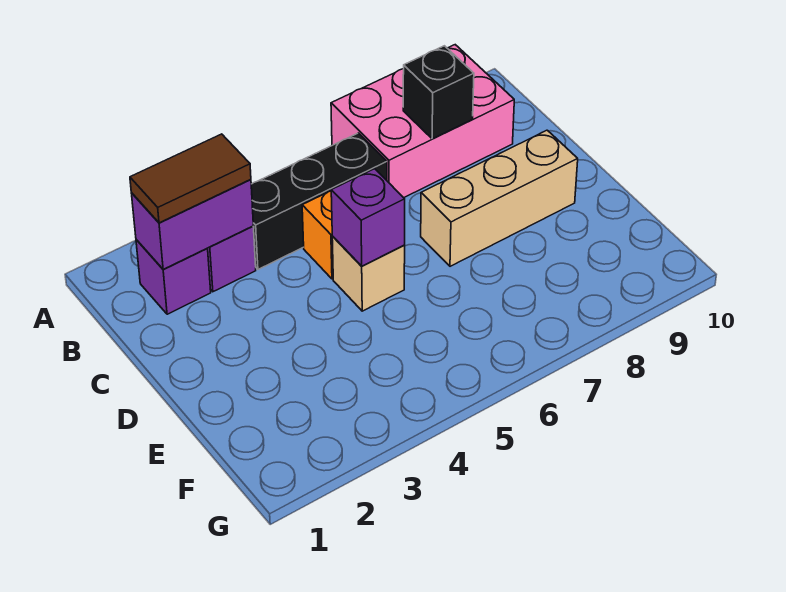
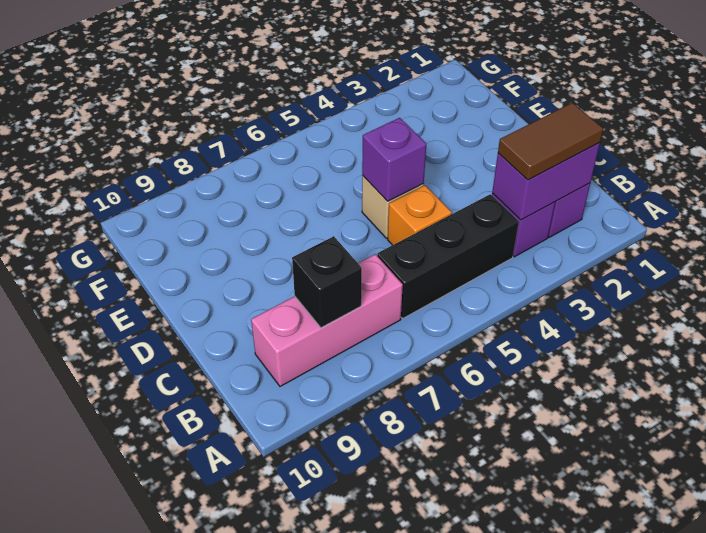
pink 2x3 brick [331,45,514,198] -> pink 1x3 brick [251,254,403,386]
tan 1x3 brick [421,130,578,266] -> none

